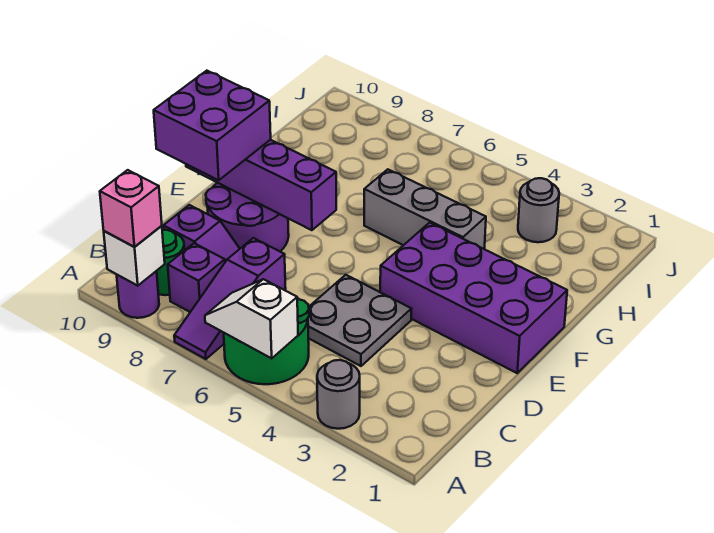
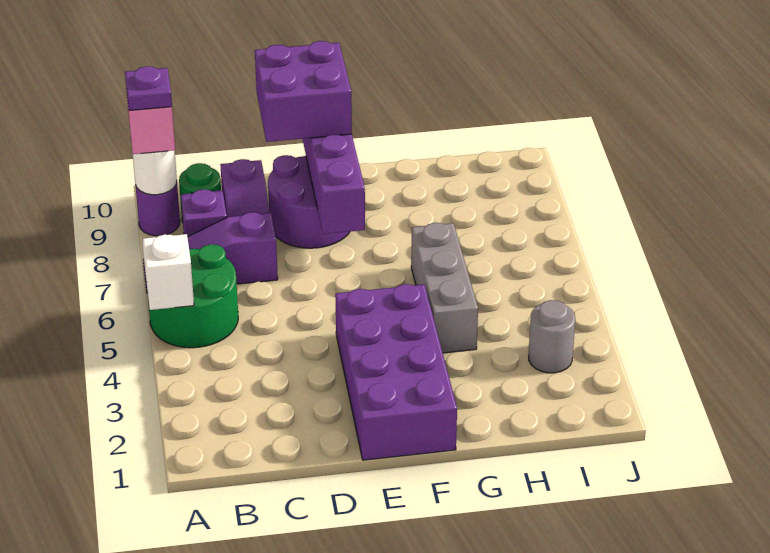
grey 1x1 round brick [317,360,360,429] -> none
white 1x1 brick [104,226,165,286] -> white 1x1 round brick [132,150,177,195]
none -> purple 1x1 plate [125,66,172,111]
grey 2x2 plate [308,275,411,366] -> none

